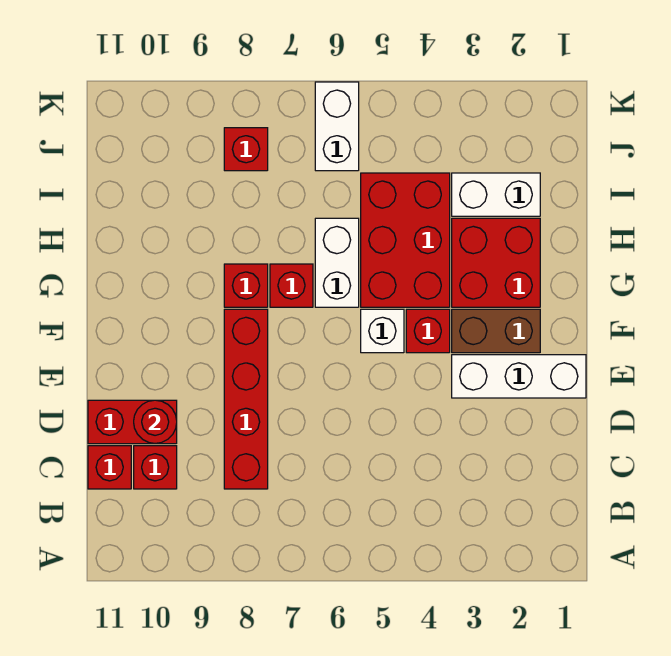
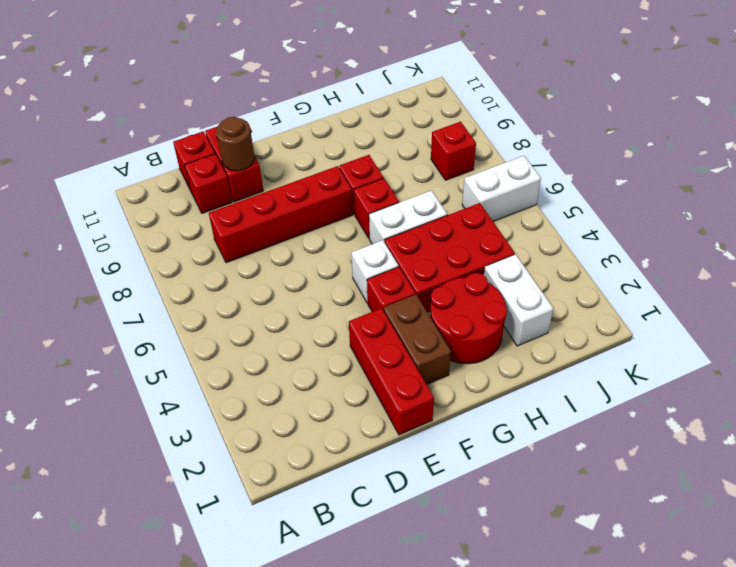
red 1x1 round brick [134,400,177,444] -> brown 1x1 round brick [216,117,254,171]
white 1x3 brick [452,355,586,398] -> red 1x3 brick [349,308,434,435]
red 2x2 brick [452,218,540,307] -> red 2x2 round brick [430,273,507,364]

